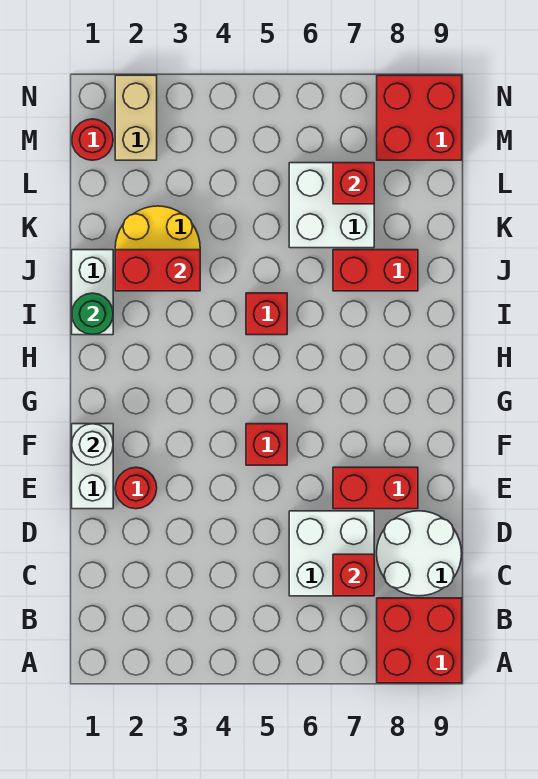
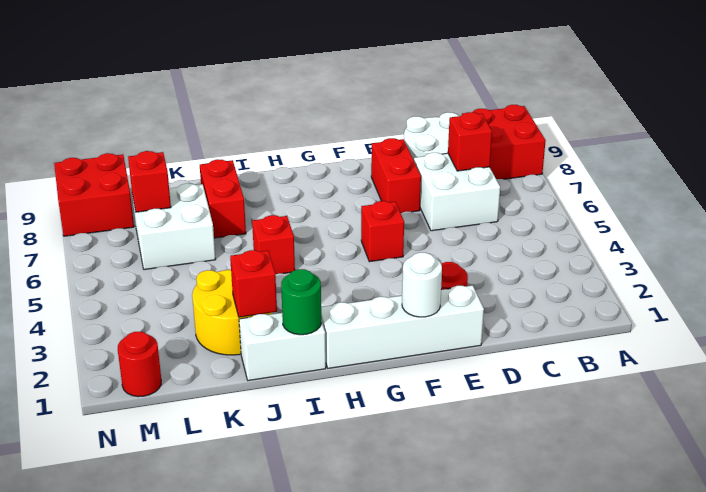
white 1x2 brick [72,424,113,509] -> white 1x4 brick [321,285,484,368]
red 1x2 brick [115,250,200,291] -> red 1x1 brick [230,250,277,317]
tan 1x2 brick [115,75,157,160] -> none

